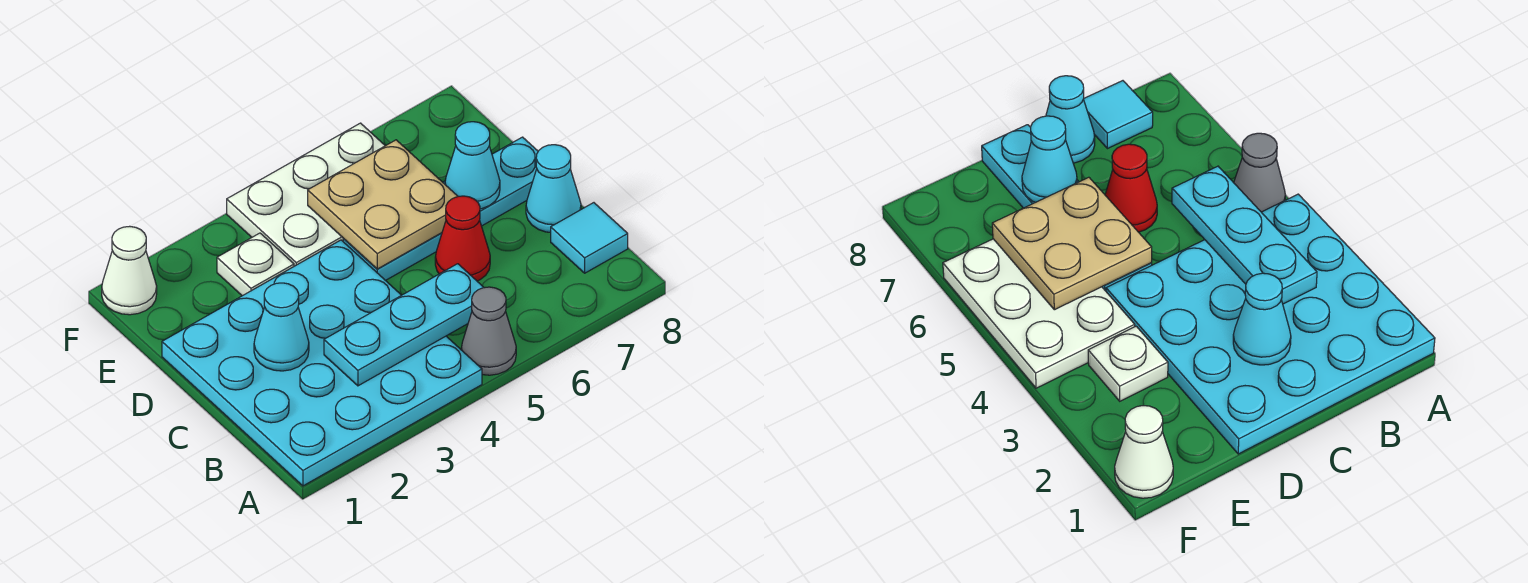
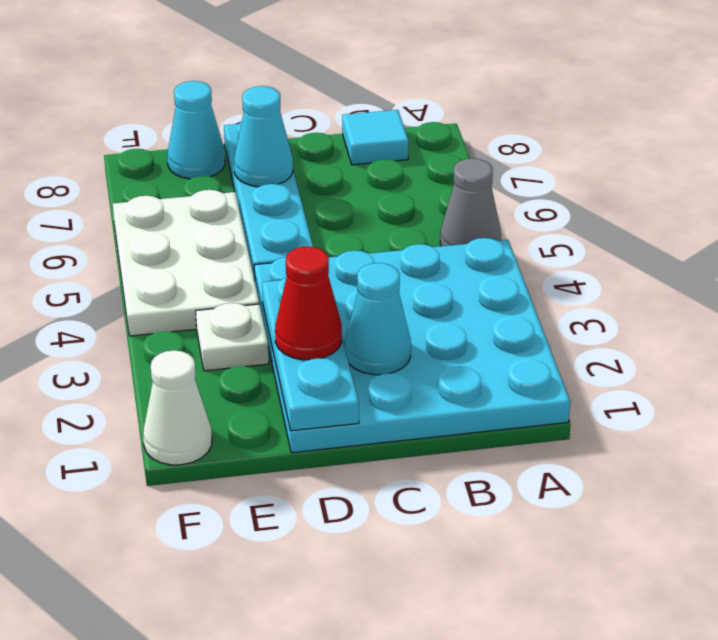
cyan 1x3 plate [324,264,484,386] -> cyan 1x3 plate moved to [262,277,359,431]
red 1x1 cone [435,196,490,281] -> red 1x1 cone moved to [275,247,342,360]
cyan 1x1 cone [526,145,581,232] -> cyan 1x1 cone moved to [167,81,225,179]
tan 2x2 plate [308,140,458,269] -> none

